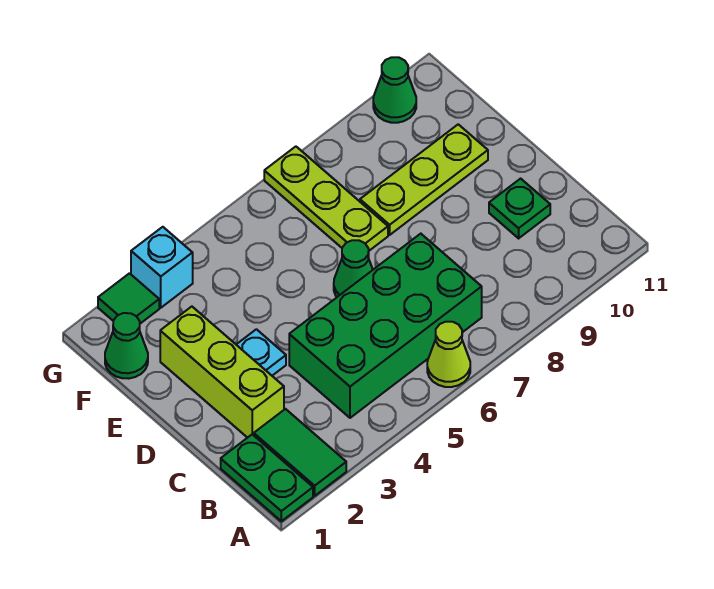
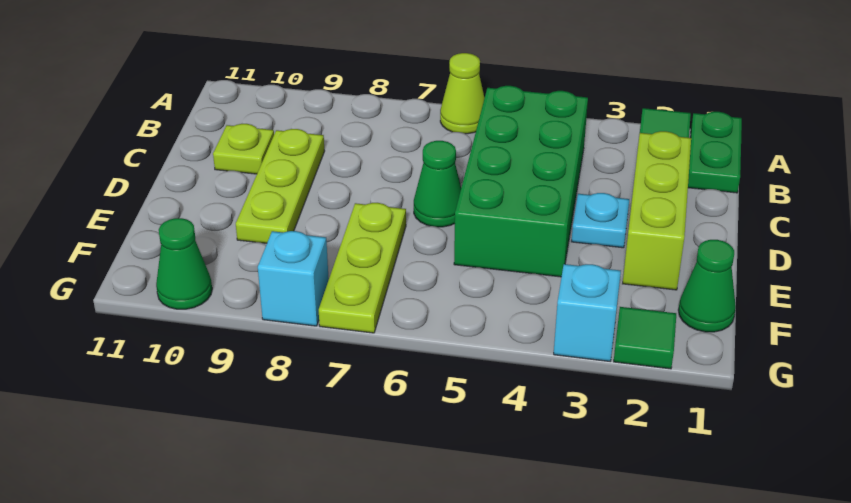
green 2x4 brick [289,234,482,418] -> green 2x4 brick turned to [454,86,588,277]
green 1x1 plate [489,179,550,238] -> lime 1x1 plate [213,124,274,174]
lime 1x3 plate [360,124,488,235] -> lime 1x3 plate turned to [236,129,324,243]
none -> cyan 1x1 brick [258,231,329,326]

